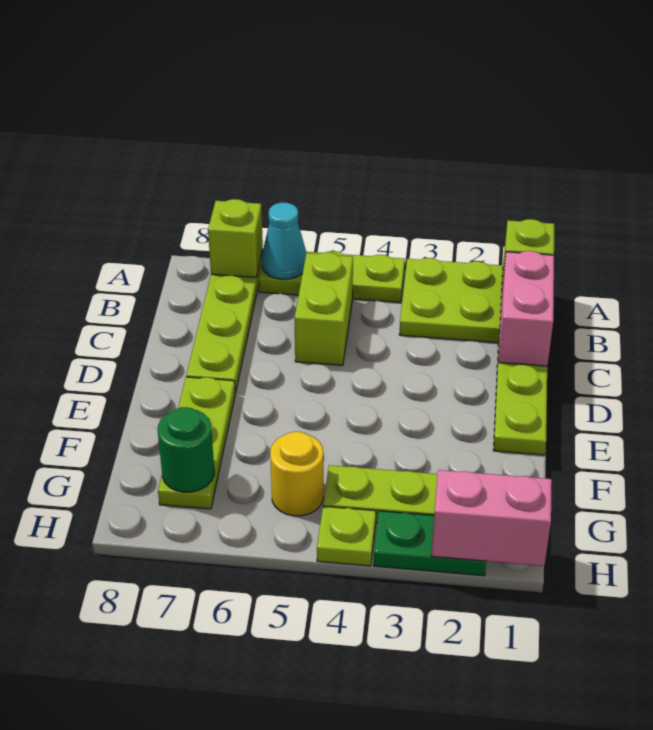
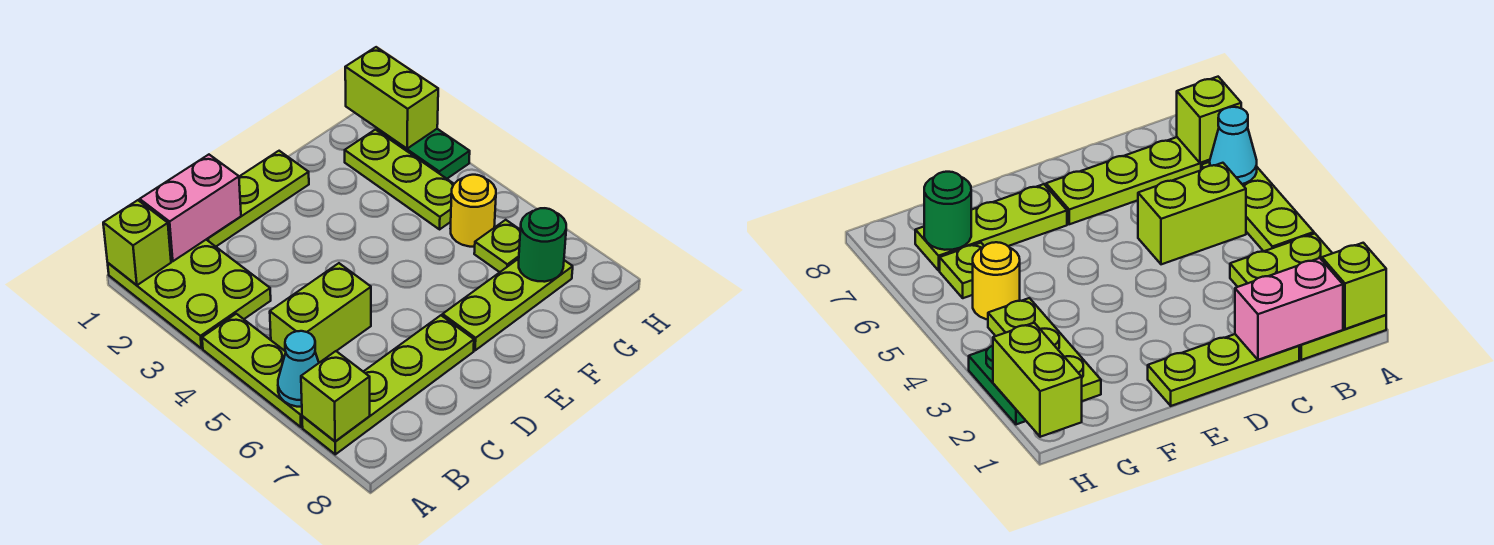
pink 1x2 brick [431,470,552,566] -> lime 1x2 brick [345,47,438,149]
lime 1x1 plate [317,506,376,566] -> lime 1x1 plate moved to [474,220,520,272]

